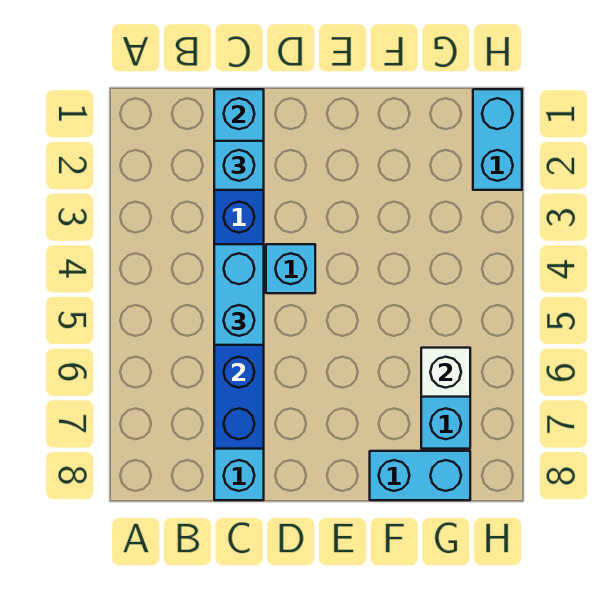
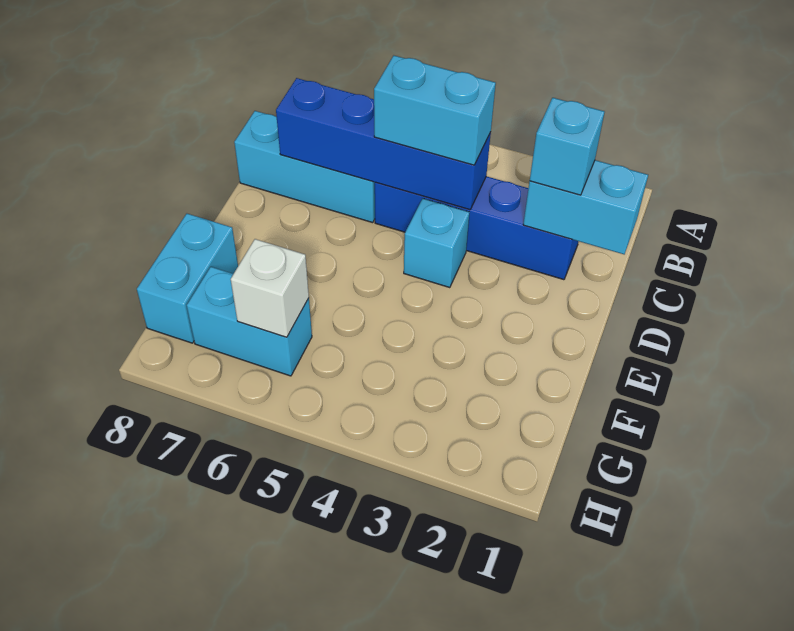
cyan 1x2 brick [473,89,522,190] -> none

